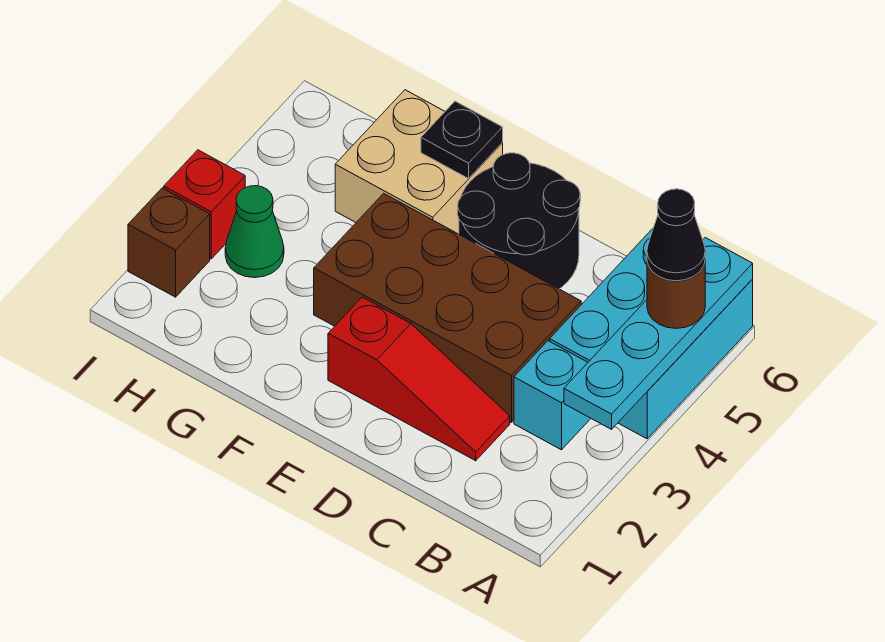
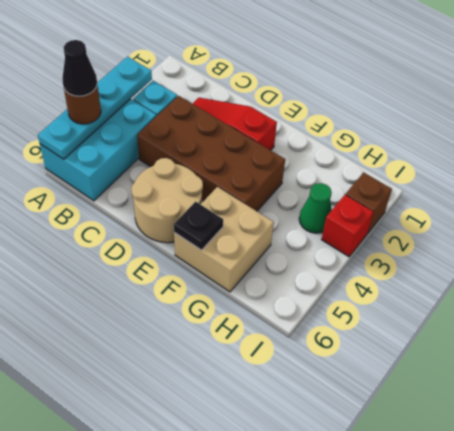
black 2x2 round brick [458,153,580,289] -> tan 2x2 round brick [131,158,203,243]

